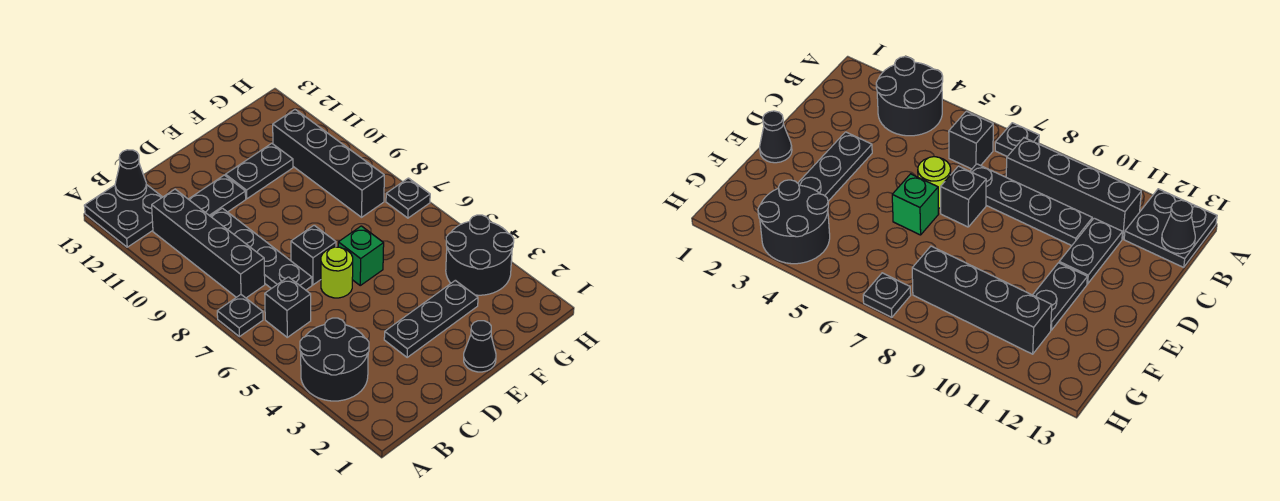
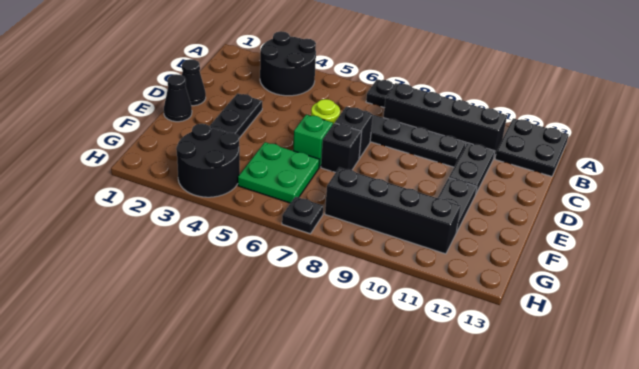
black 1x1 brick [265,277,311,337] -> black 1x1 brick moved to [321,123,362,173]
black 1x1 cone [115,150,147,200] -> black 1x1 cone moved to [182,59,206,106]
none -> green 2x2 plate [238,142,319,203]

